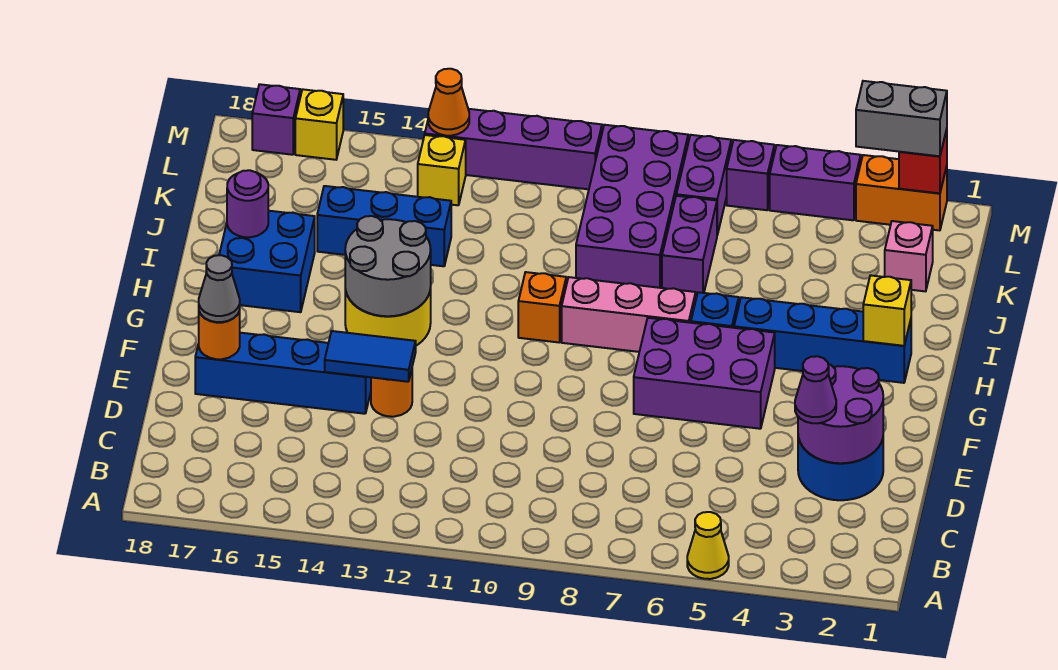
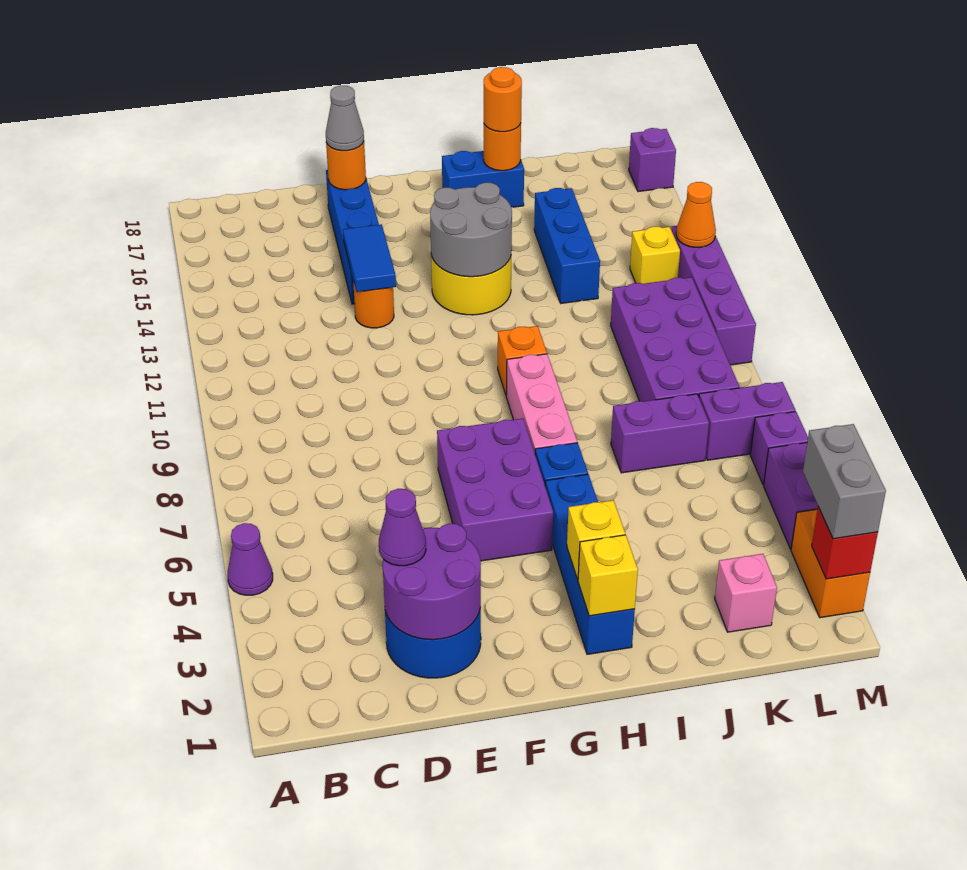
yellow 1x1 cone [687,512,729,579] -> purple 1x1 cone [227,523,273,595]
blue 2x2 brick [219,211,315,312] -> blue 1x2 brick [442,151,524,207]
purple 1x1 round brick [227,170,268,237] -> orange 1x1 round brick [484,123,521,171]
none -> orange 1x1 round brick [484,67,522,132]
purple 2x4 brick [576,125,688,288] -> purple 2x4 brick turned to [611,277,739,401]
yellow 1x1 brick [295,89,343,160] -> yellow 1x1 brick moved to [567,500,625,579]

